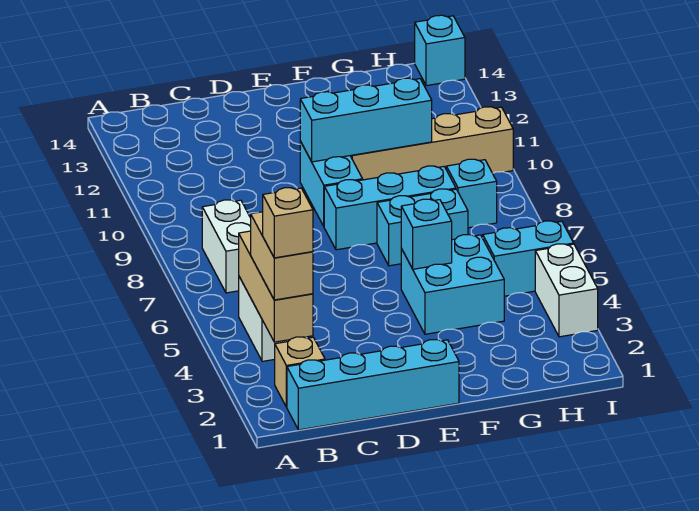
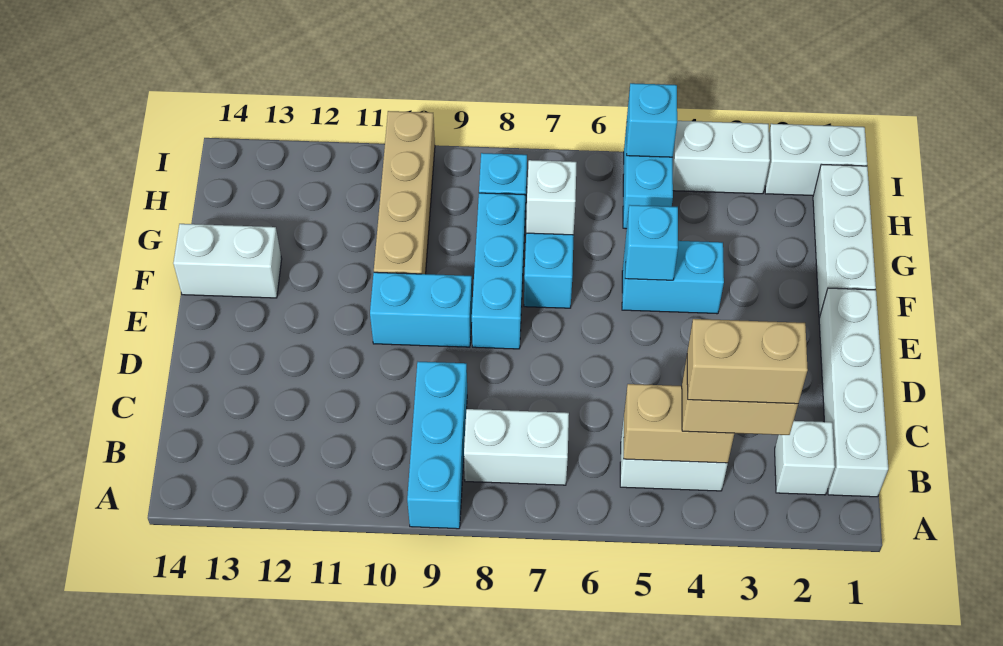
cyan 1x4 brick [287,340,459,430] -> white 1x4 brick [819,288,888,497]
tan 1x1 brick [275,337,325,407] -> white 1x1 brick [775,421,835,495]
tan 1x3 brick [239,231,313,342] -> tan 1x2 brick [624,384,734,463]
tan 1x1 brick [263,188,313,258] -> tan 1x2 brick [687,319,808,404]
cyan 1x3 brick [300,78,432,162] -> cyan 1x3 brick moved to [407,362,467,529]
none -> white 1x3 brick [813,164,876,317]
cyan 2x2 brick [401,235,504,334] -> cyan 1x2 brick [622,241,724,314]
none -> white 1x2 brick [173,224,282,298]
none -> white 1x1 brick [526,160,577,235]
none -> white 1x2 brick [765,124,867,195]
cyan 1x1 brick [415,15,465,86] -> cyan 1x1 brick moved to [627,83,677,157]

